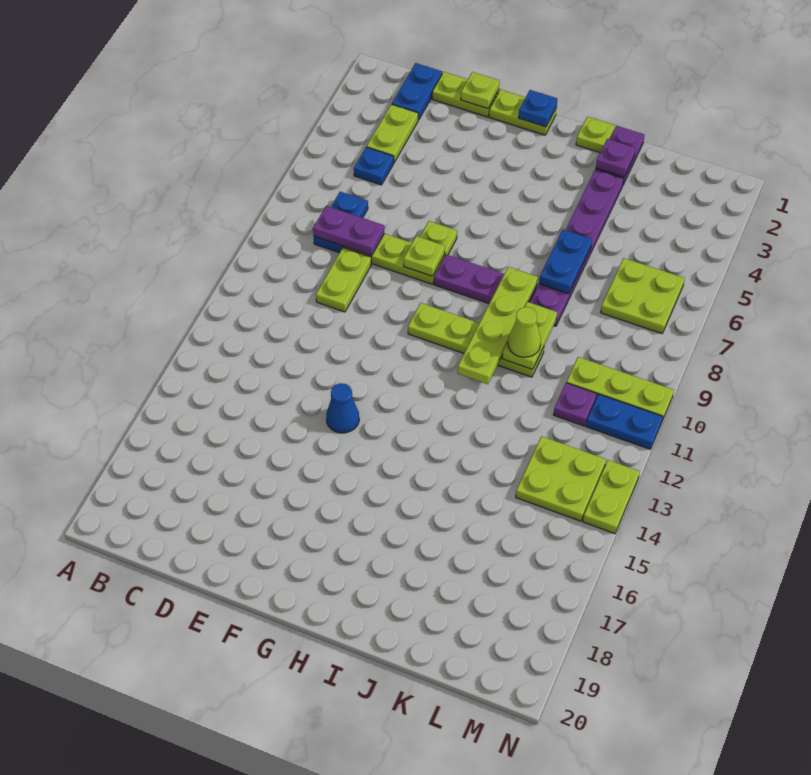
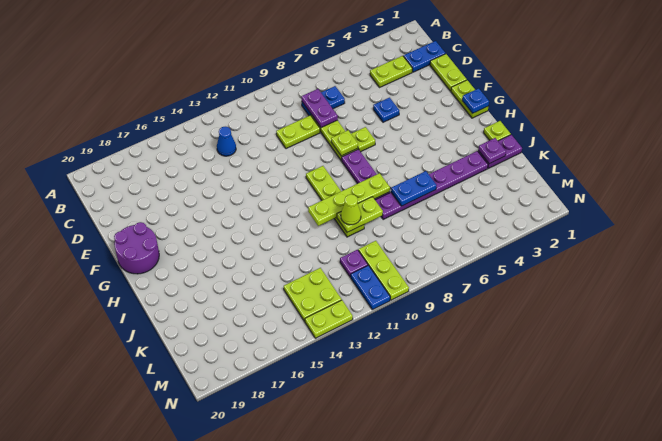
blue 1x1 plate [354,147,394,185] -> blue 1x1 plate moved to [373,98,399,122]
lime 1x1 plate [461,72,499,109] -> none
blue 1x1 cone [326,383,359,433] -> blue 1x1 cone moved to [217,127,236,156]
none -> purple 2x2 round brick [114,222,159,274]
lime 2x2 plate [601,258,685,333] -> none

